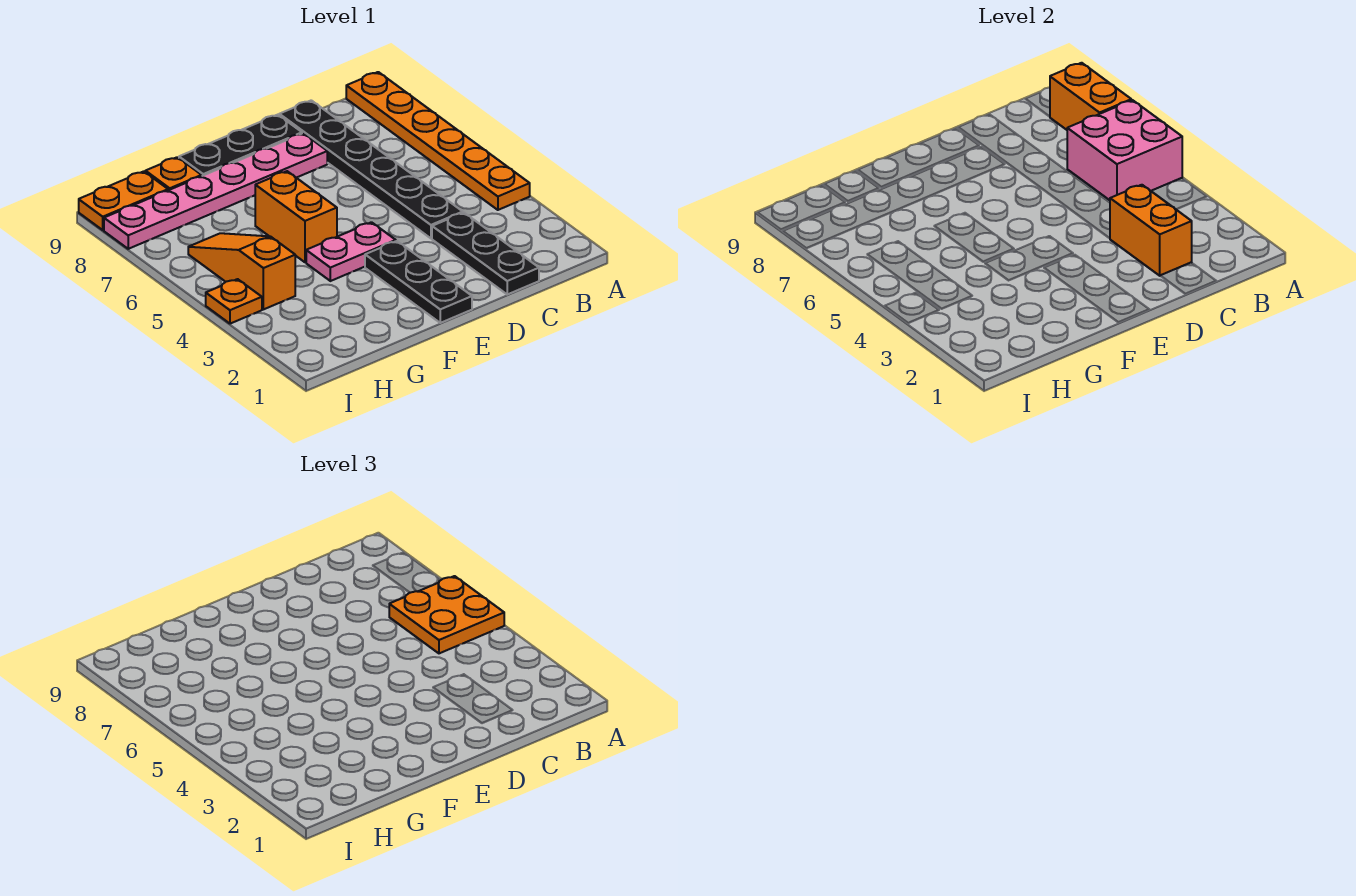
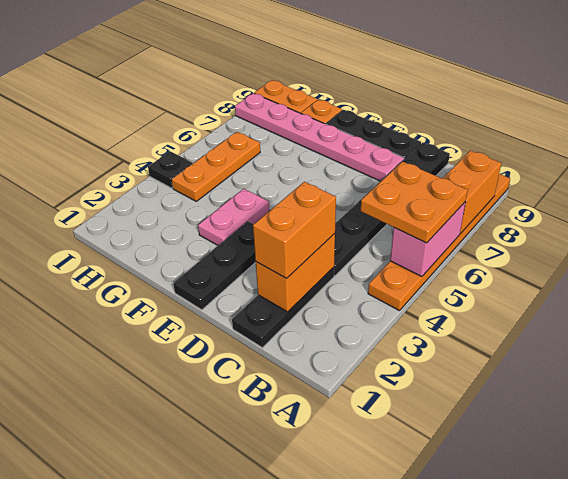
pink 2x2 brick [1067,100,1182,200] -> pink 1x2 brick [390,202,466,277]
pink 1x2 plate [306,222,396,281] -> pink 1x2 plate turned to [198,189,270,245]
orange 1x2 brick [255,171,337,262] -> orange 1x2 brick moved to [253,182,336,279]
orange 1x3 slope [188,233,295,309] -> orange 1x3 plate [172,132,260,201]
orange 1x1 plate [206,279,262,324] -> black 1x1 plate [148,151,193,188]

